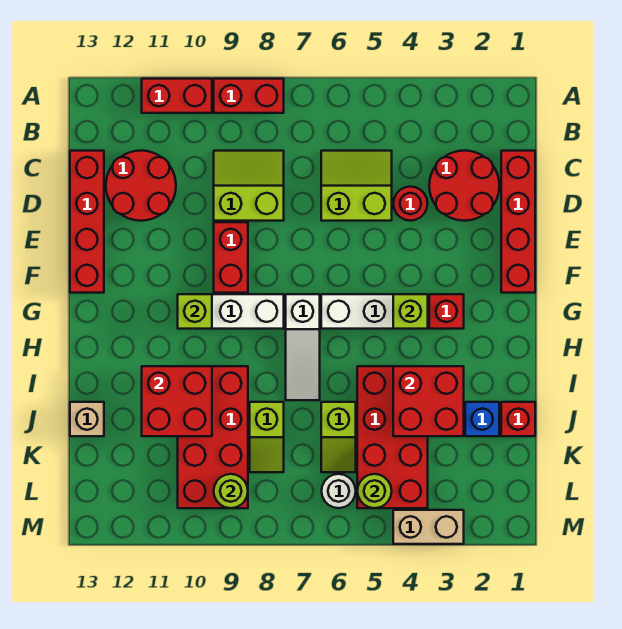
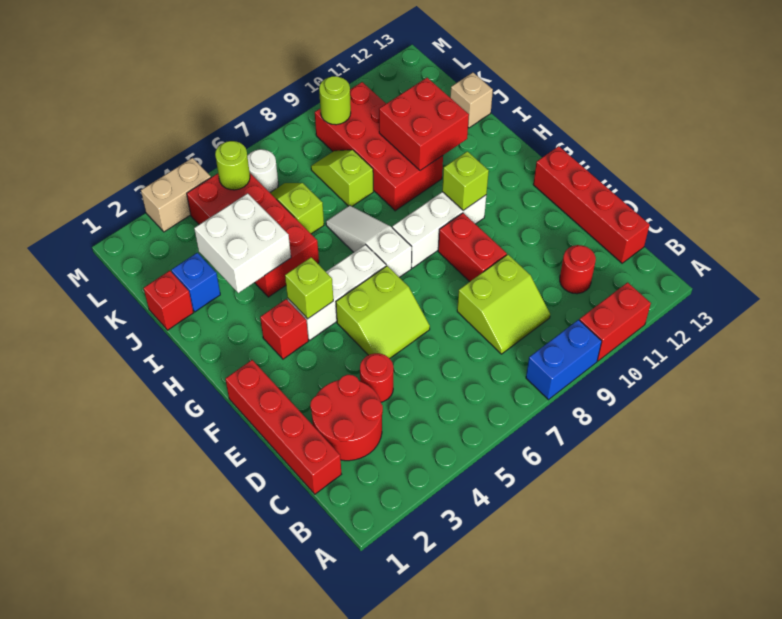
red 1x2 brick [214,79,284,113] -> blue 1x2 brick [526,320,602,400]
lime 2x2 slope [321,151,392,221] -> lime 2x2 slope moved to [336,266,430,358]
red 2x2 round brick [106,151,176,221] -> red 1x1 round brick [560,245,596,294]
red 2x2 brick [393,366,464,436] -> white 2x2 brick [194,193,291,293]

